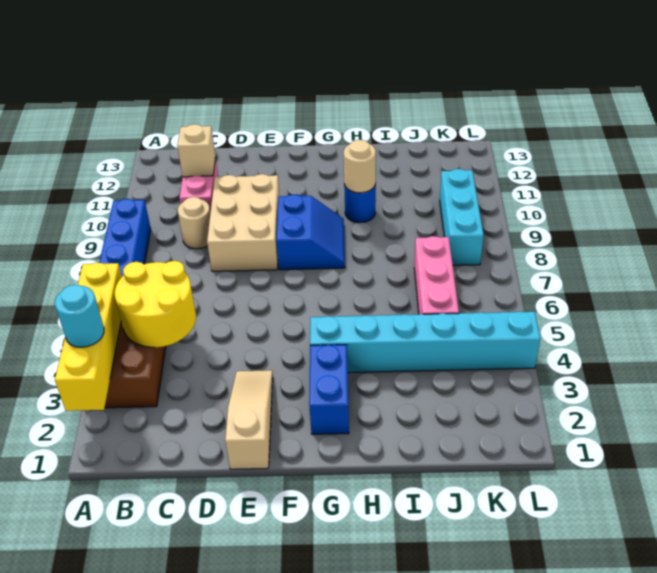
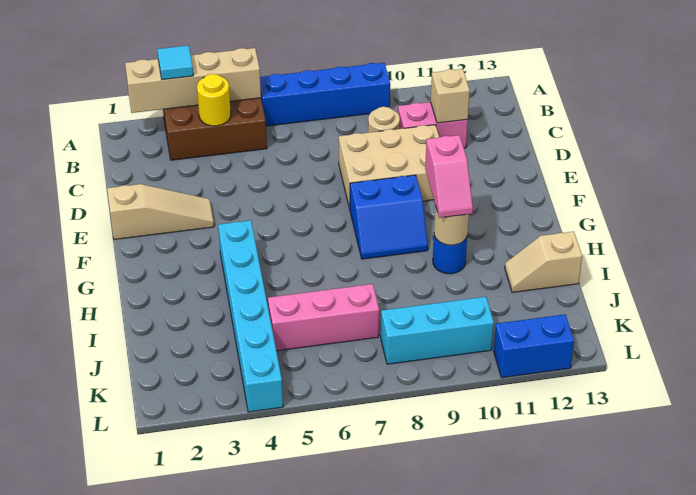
yellow 1x4 brick [55,263,122,411] -> tan 1x4 brick [125,48,261,113]
cyan 1x1 round brick [55,285,104,347] -> cyan 1x1 tile [157,45,193,80]
yellow 2x2 round brick [115,261,196,347] -> yellow 1x1 round brick [197,74,231,126]
blue 1x2 brick [309,345,349,434] -> blue 1x2 brick moved to [494,314,574,378]
none -> pink 1x2 slope [425,135,473,218]
none -> tan 1x2 slope [505,232,582,292]

